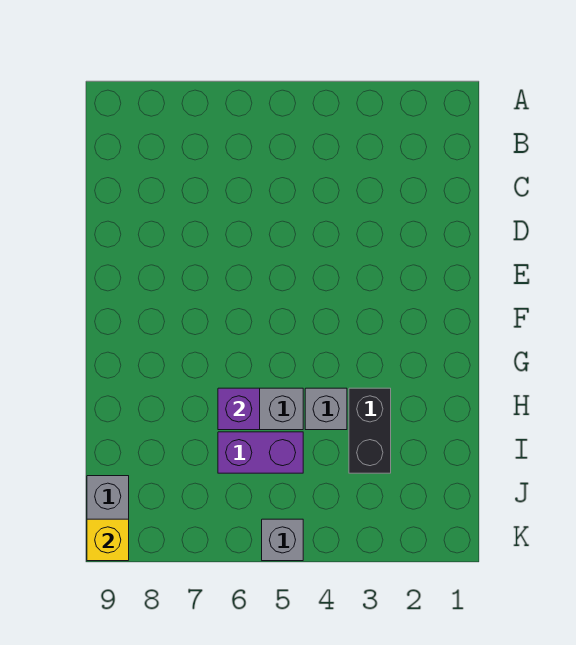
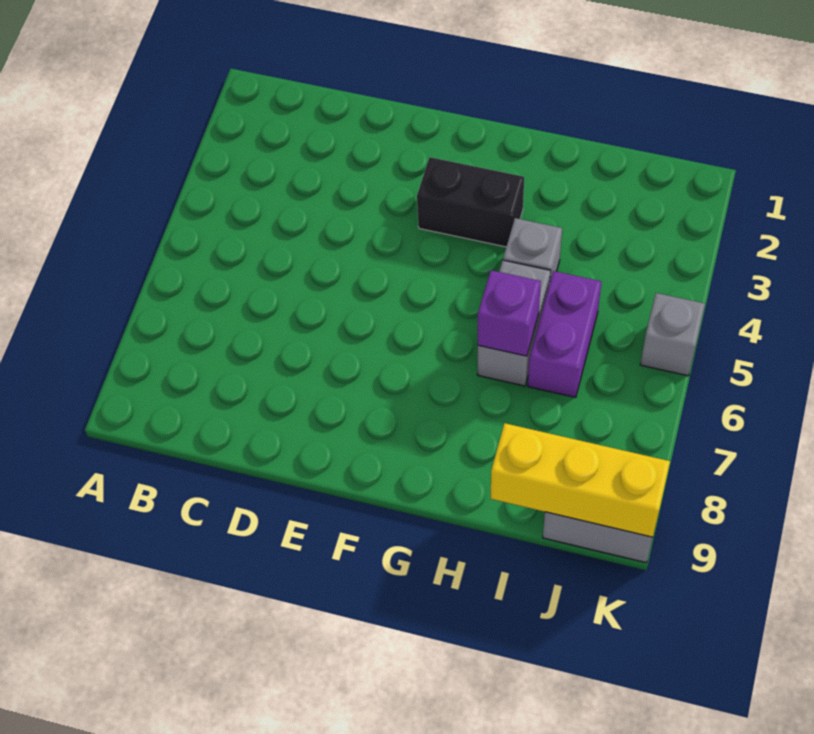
black 1x2 brick [349,388,391,473] -> black 1x2 brick moved to [417,157,524,247]
yellow 1x1 brick [87,519,129,561] -> yellow 1x3 brick [491,423,670,537]

